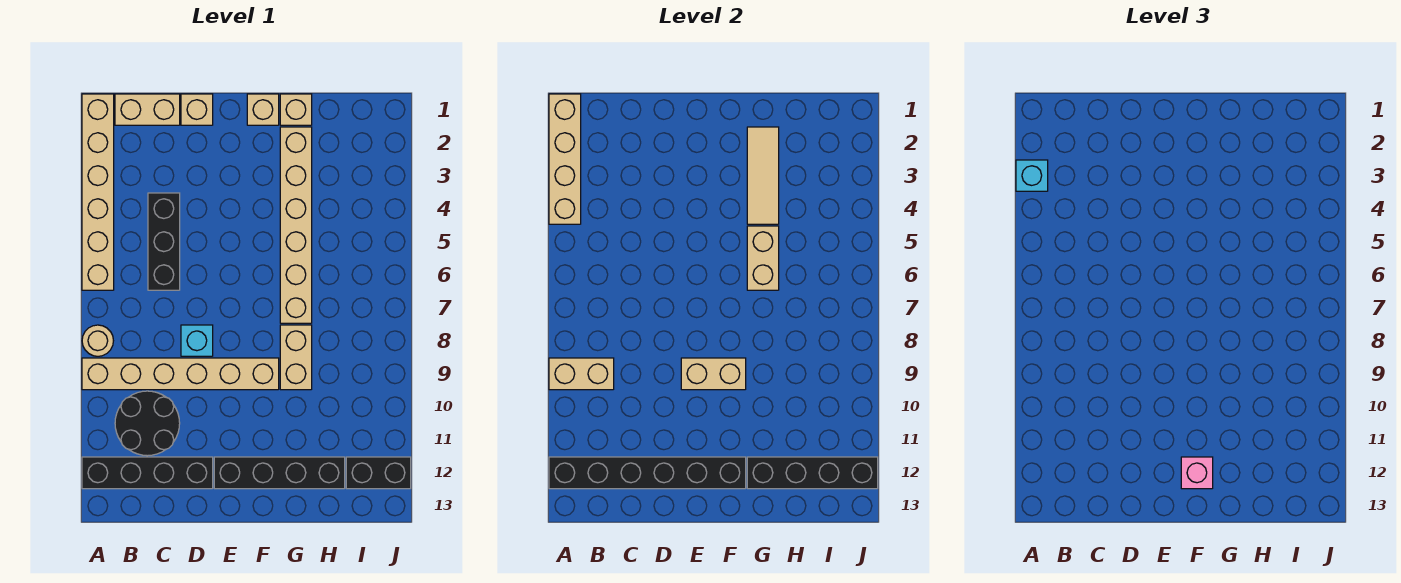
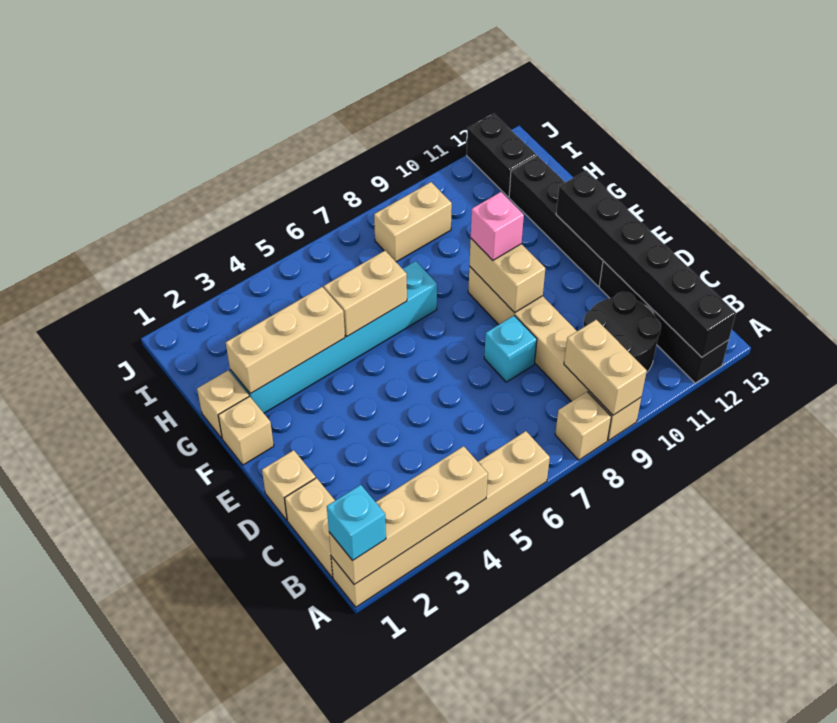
cyan 1x1 brick [1016,160,1048,191] -> cyan 1x1 brick moved to [327,485,386,561]
tan 1x1 round brick [82,325,113,356] -> tan 1x1 brick [555,392,611,460]
black 1x3 brick [148,193,180,290] -> none
pink 1x1 brick [1181,457,1213,489] -> pink 1x1 brick moved to [471,192,524,260]
tan 1x6 brick [280,127,312,323] -> cyan 1x6 brick [230,261,437,413]
tan 1x3 tile [747,127,779,224] -> tan 1x3 brick [226,287,345,394]
tan 1x2 brick [280,325,312,390] -> tan 1x2 brick moved to [374,182,452,262]
black 1x4 brick [747,457,878,489] -> none

